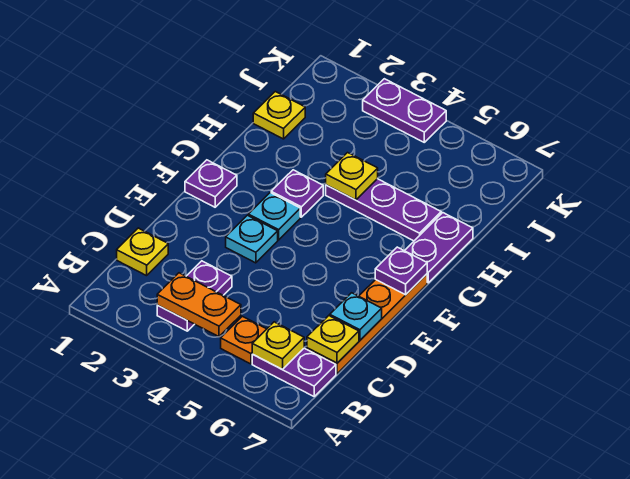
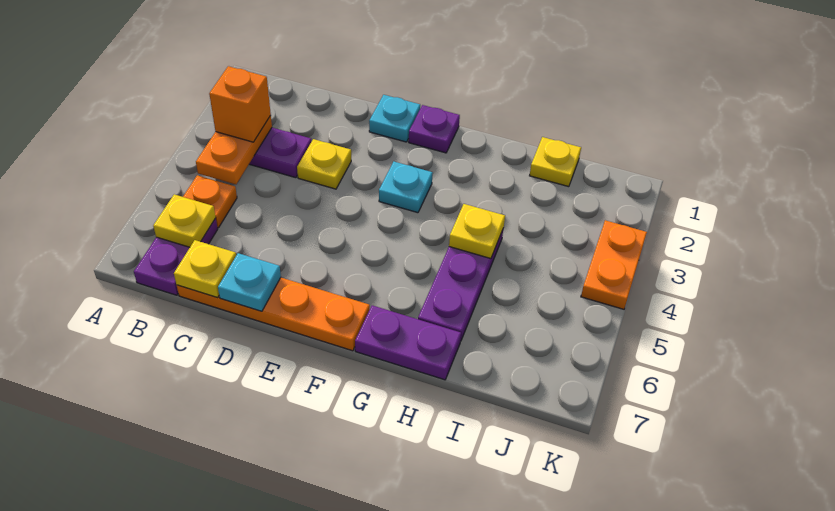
none -> orange 1x1 brick [209,66,271,142]
yellow 1x1 plate [117,228,168,276] -> yellow 1x1 plate moved to [297,139,351,189]
cyan 1x1 plate [226,215,278,263] -> cyan 1x1 plate moved to [369,95,420,142]
purple 1x1 plate [375,247,427,295] -> none
purple 1x1 plate [271,170,323,217] -> none
purple 1x2 plate [363,79,446,142] -> orange 1x2 plate [581,220,647,309]

